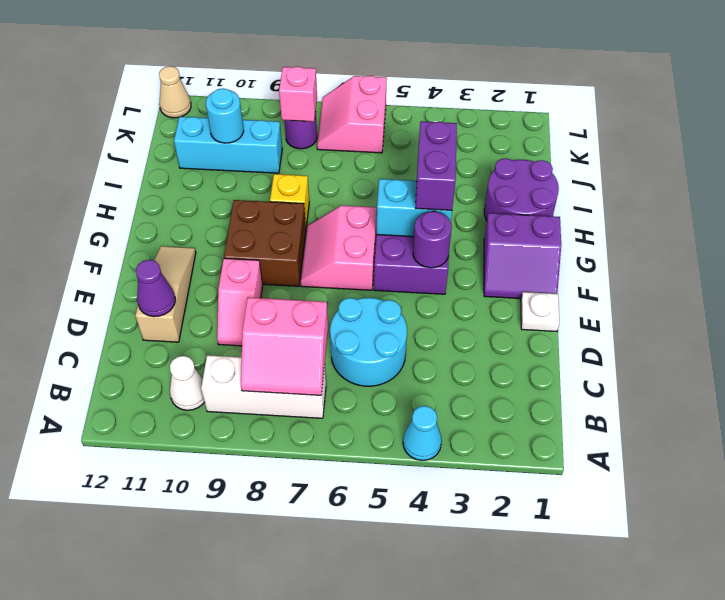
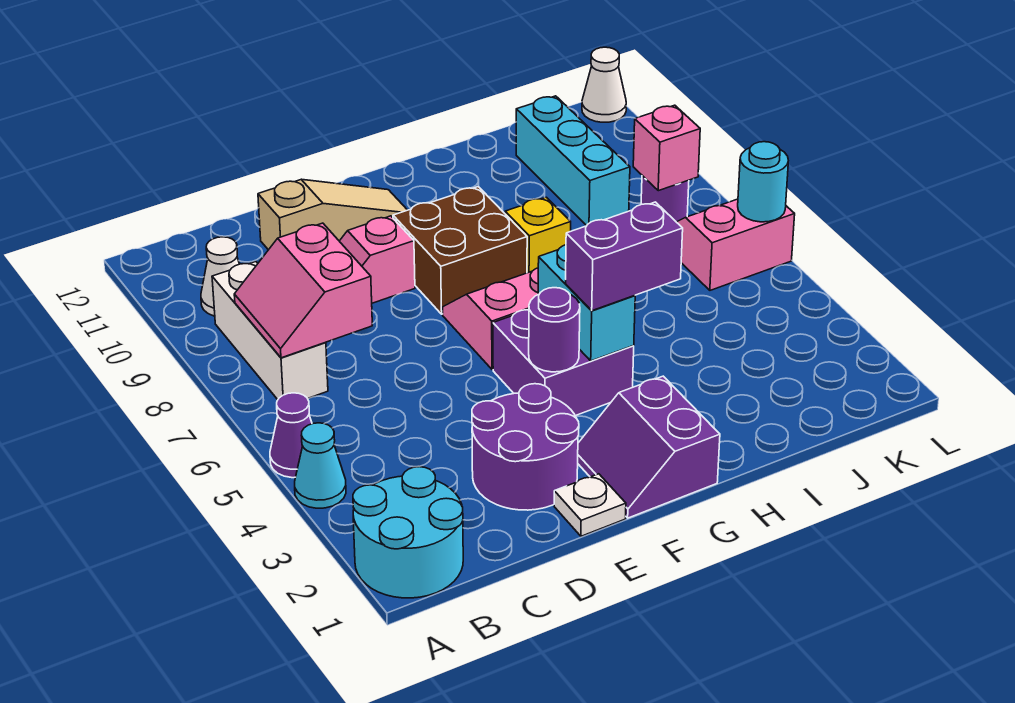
cyan 2x2 round brick [330,298,407,386] -> cyan 2x2 round brick moved to [353,467,463,598]
purple 1x1 cone [136,260,175,317] -> purple 1x1 cone moved to [270,393,312,478]
purple 2x2 round brick [484,158,559,221] -> purple 2x2 round brick moved to [472,384,579,510]
cyan 1x1 round brick [206,88,244,143] -> cyan 1x1 round brick moved to [738,142,788,222]
tan 1x1 cone [159,66,191,118] -> white 1x1 cone [582,47,626,122]

